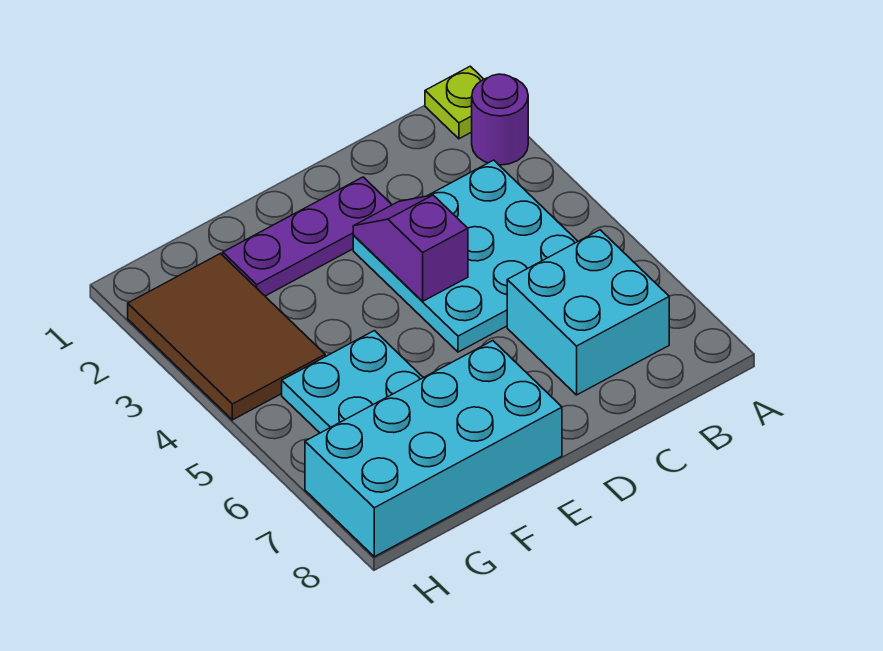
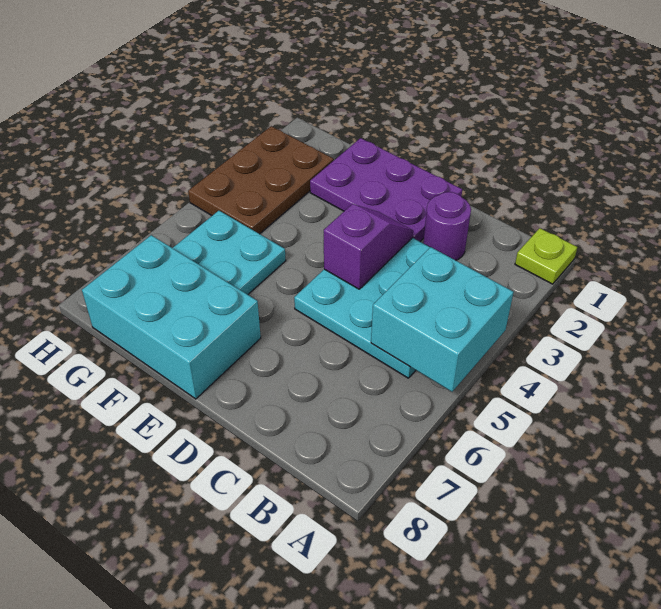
purple 1x1 round brick [472,74,528,165] -> purple 1x1 round brick moved to [423,192,471,260]
cyan 2x2 brick [507,230,669,395] -> cyan 2x2 brick moved to [371,247,514,392]
purple 1x3 plate [223,177,392,296] -> purple 2x3 plate [310,138,462,242]
cyan 2x4 brick [305,341,562,557] -> cyan 2x3 brick [82,235,261,399]
brown 2x3 tile [128,254,325,420] -> brown 2x3 plate [188,126,334,234]

